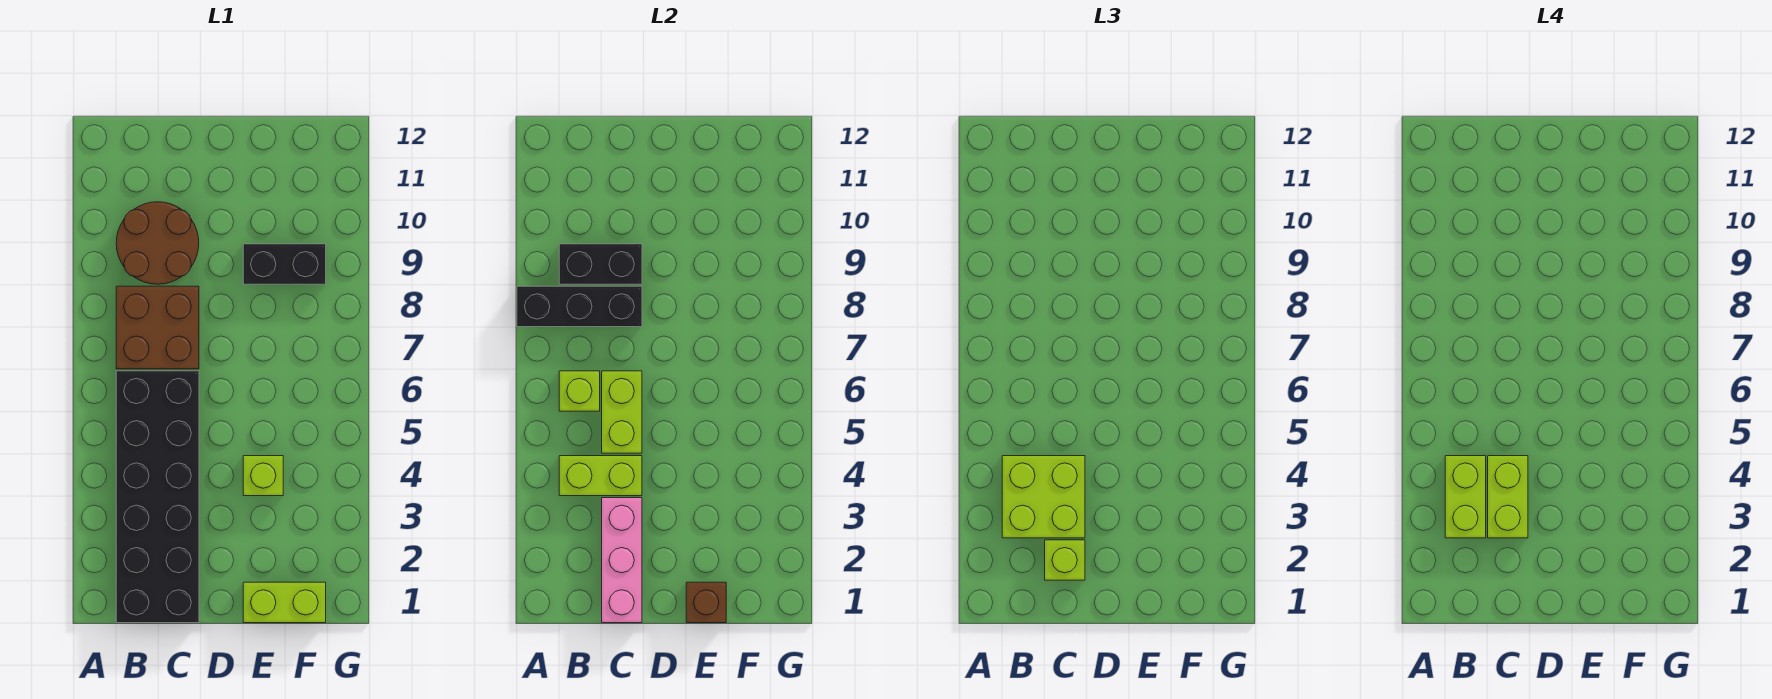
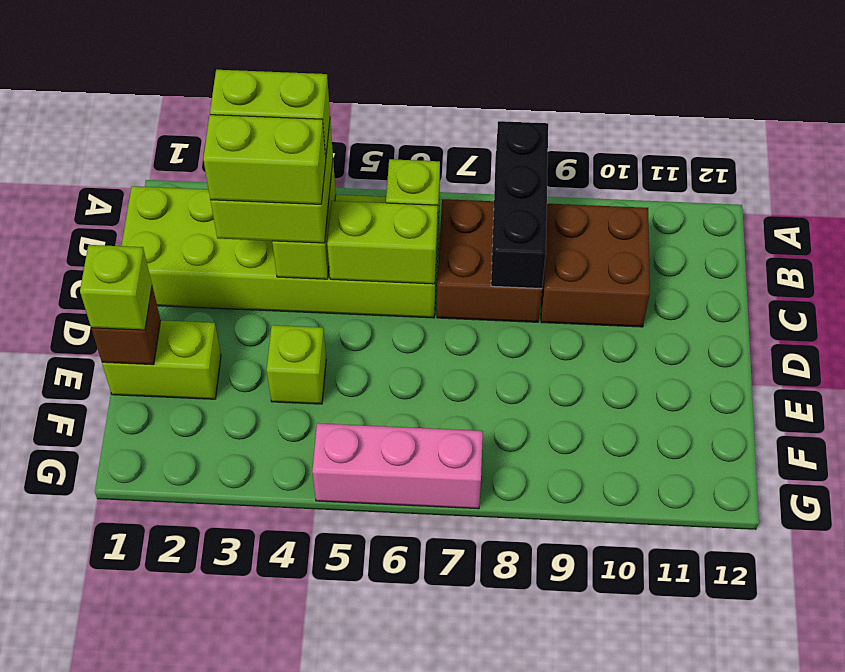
black 2x6 brick [116,371,199,623] -> lime 2x6 brick [122,186,440,318]
brown 2x2 round brick [116,202,199,284] -> brown 2x2 brick [541,204,650,327]
black 1x2 brick [559,244,642,284] -> none
pink 1x3 brick [602,498,642,623] -> pink 1x3 brick moved to [312,423,483,509]
lime 1x1 brick [1045,540,1085,580] -> lime 1x1 brick moved to [80,245,152,330]
lime 1x2 brick [243,582,326,623] -> lime 1x2 brick turned to [102,320,221,399]
black 1x2 brick [243,244,326,284] -> none

